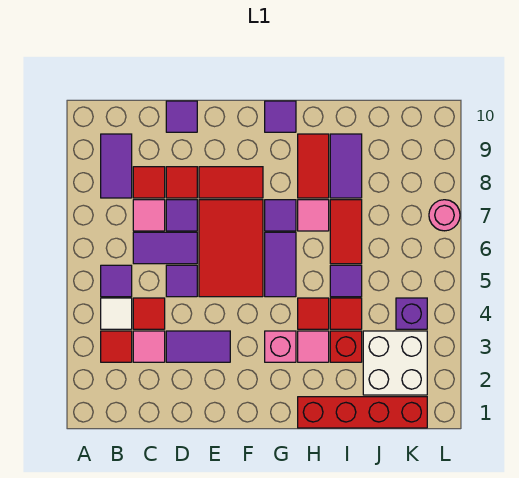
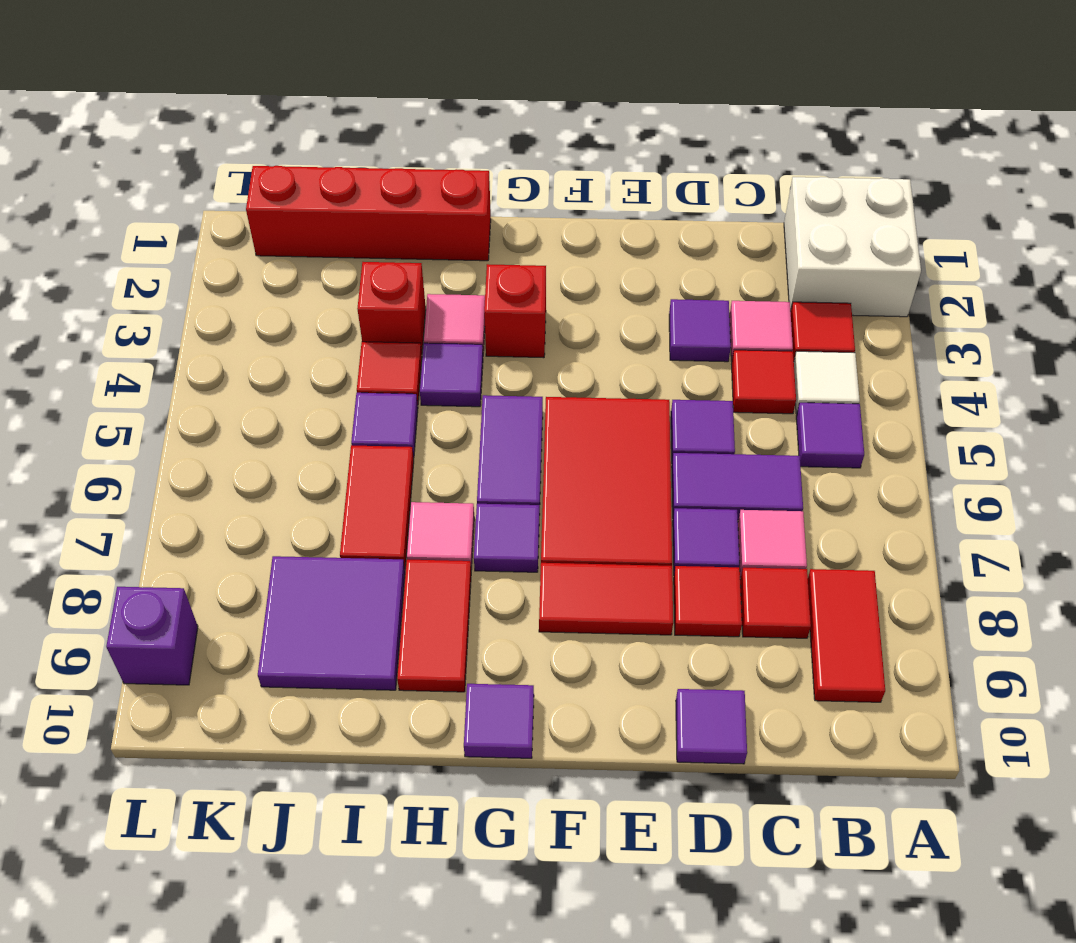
purple 1x2 tile [101,134,132,198] -> red 1x2 tile [808,569,885,702]
purple 1x2 tile [166,331,230,362] -> purple 1x1 tile [669,299,731,362]
pink 1x1 brick [265,331,296,362] -> red 1x1 brick [484,264,546,358]
red 1x1 tile [298,298,329,329] -> purple 1x1 tile [420,343,483,407]
purple 1x2 tile [330,134,362,198] -> purple 2x2 tile [258,556,405,690]
white 2x2 brick [363,331,427,395] -> white 2x2 brick moved to [784,177,921,317]
purple 1x1 brick [396,298,427,329] -> purple 1x1 brick moved to [106,587,198,685]
pink 1x1 round brick [429,200,460,231] -> none

